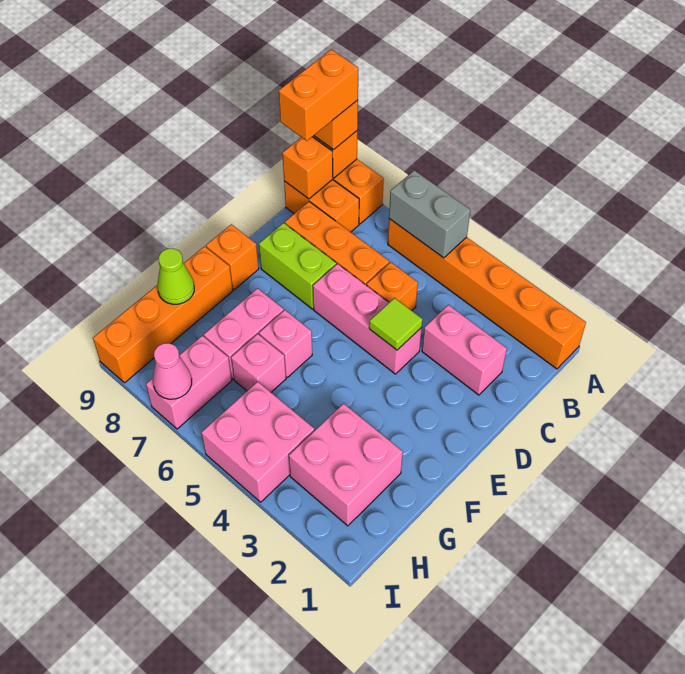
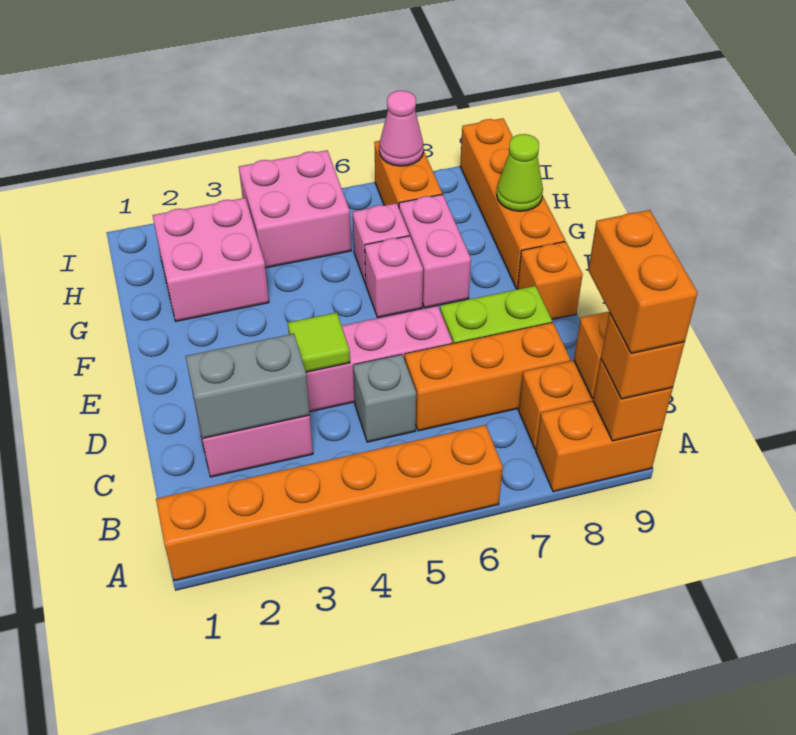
grey 1x2 brick [389,170,470,258] -> grey 1x2 brick moved to [186,334,310,438]
orange 1x1 brick [367,262,418,311] -> grey 1x1 brick [353,354,416,442]
pink 1x2 brick [146,336,232,429] -> orange 1x2 brick [374,141,442,207]

